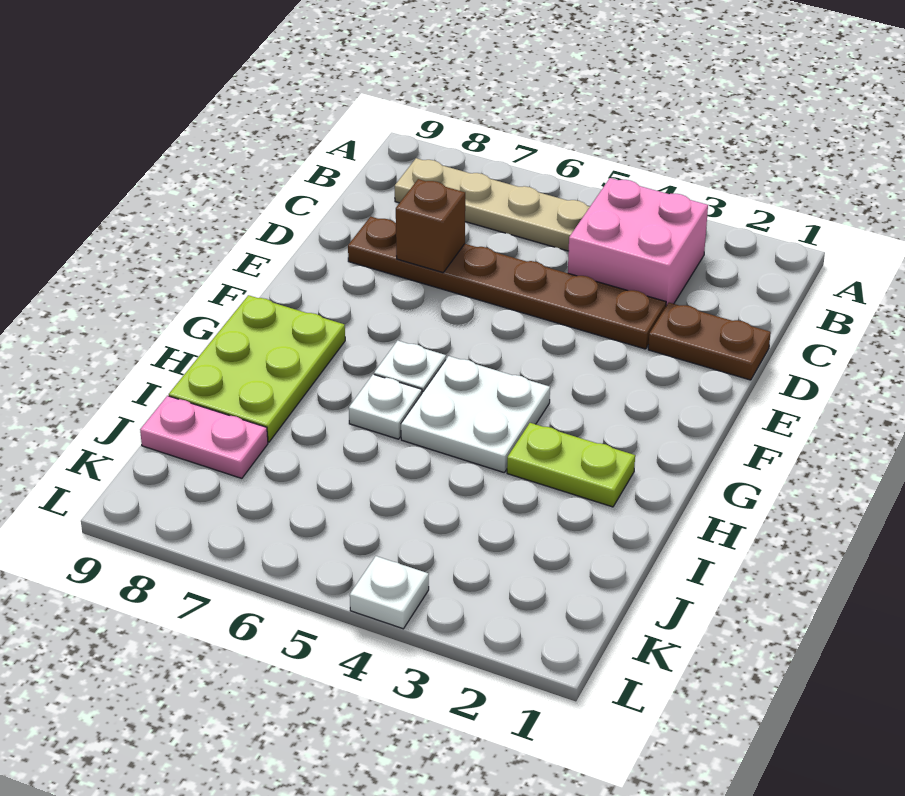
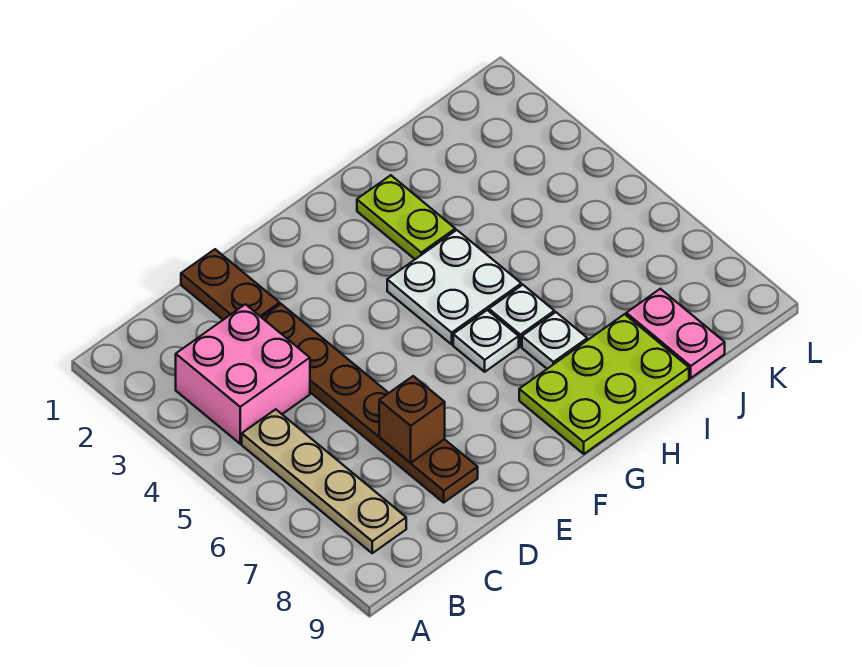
white 1x1 plate [350,556,429,629] -> white 1x1 plate moved to [522,312,587,369]

